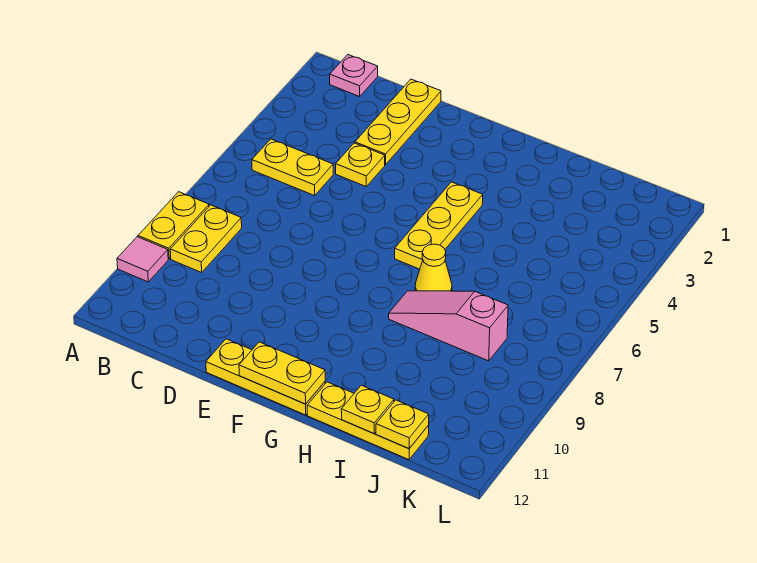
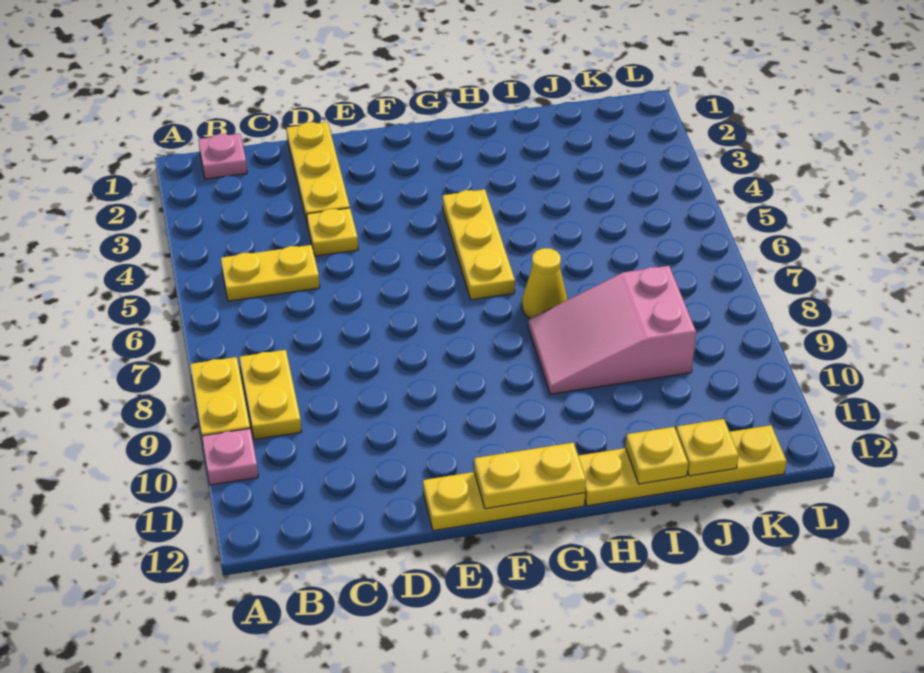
pink 1x1 tile [117,237,168,282] -> pink 1x1 plate [202,429,258,485]
pink 1x3 slope [389,291,508,361] -> pink 2x3 slope [528,266,696,394]
yellow 1x3 plate [307,382,429,460] -> yellow 1x4 plate [578,425,786,506]

